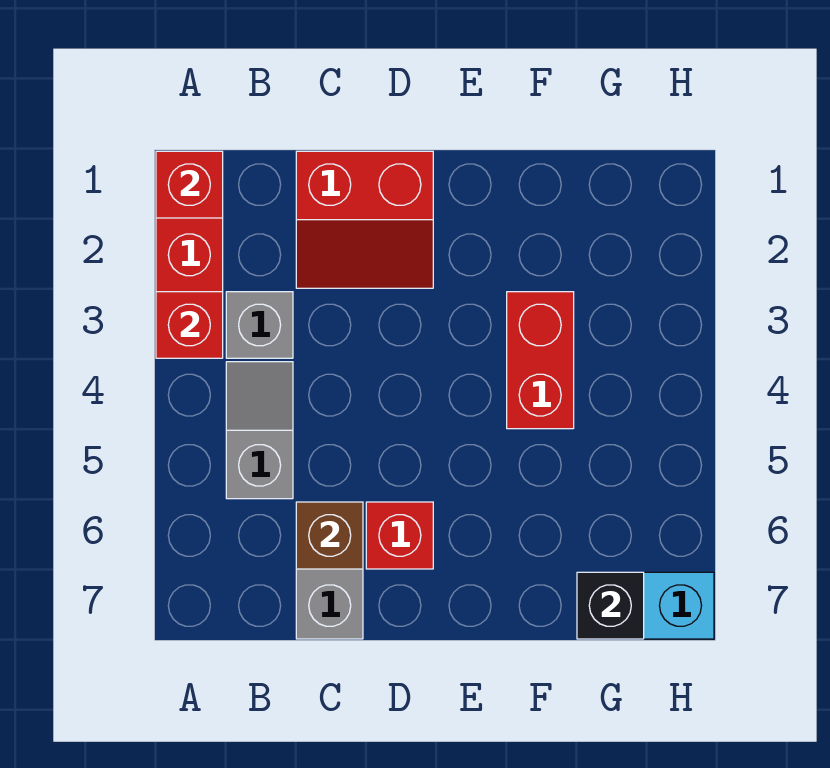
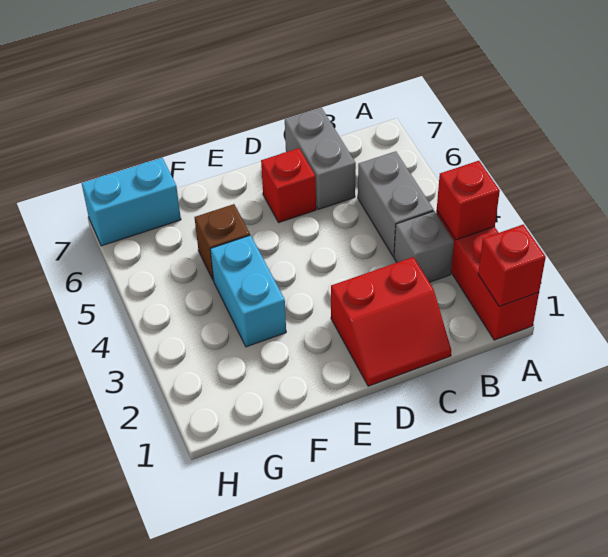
grey 1x2 slope [226,362,293,499] -> grey 1x2 brick [358,151,434,257]
red 2x2 slope [296,151,433,288] -> red 2x2 slope turned to [331,257,451,386]
brown 1x1 brick [296,502,363,569] -> brown 1x1 brick moved to [195,204,250,281]
red 1x2 brick [507,292,574,429] -> cyan 1x2 brick [210,235,286,347]
black 1x1 brick [577,572,644,639] -> none

